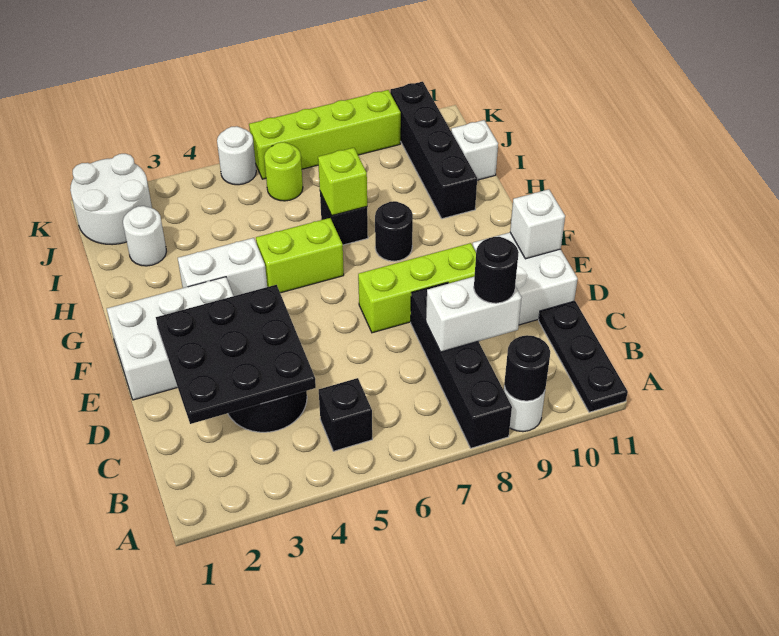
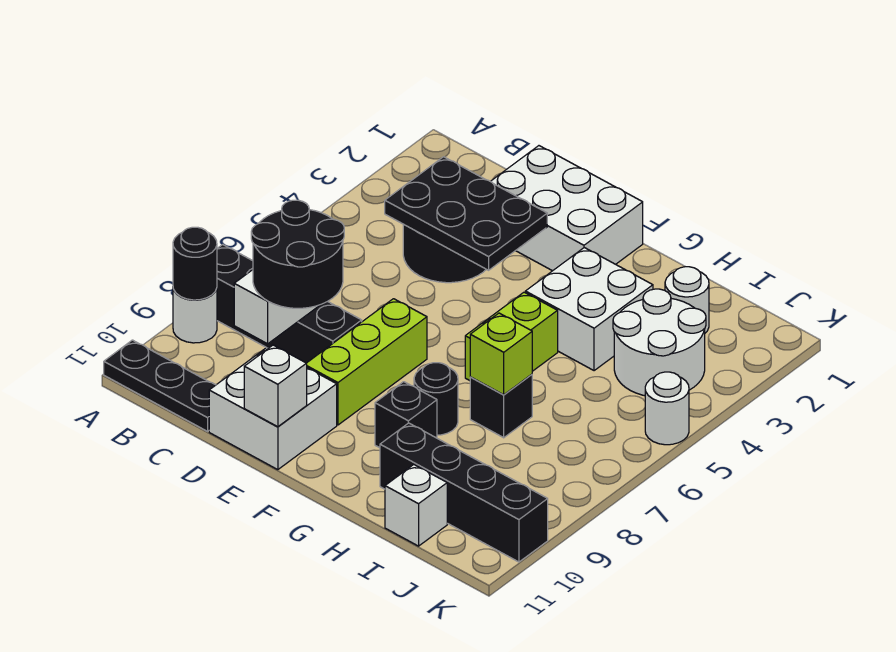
black 1x1 brick [319,378,372,451] -> black 1x1 brick moved to [375,382,437,448]
black 3x3 plate [156,285,316,424] -> black 2x3 plate [385,157,547,270]
black 1x1 round brick [474,237,519,303] -> black 2x2 round brick [251,200,344,308]
white 2x3 brick [107,277,233,400] -> white 2x3 brick turned to [491,146,643,271]
white 1x2 brick [178,238,267,296] -> white 2x2 brick [525,248,653,371]
white 2x2 round brick [70,154,152,245] -> white 2x2 round brick moved to [613,289,706,396]
lime 1x1 round brick [264,142,303,201] -> none
lime 1x4 brick [249,90,401,179] -> none

